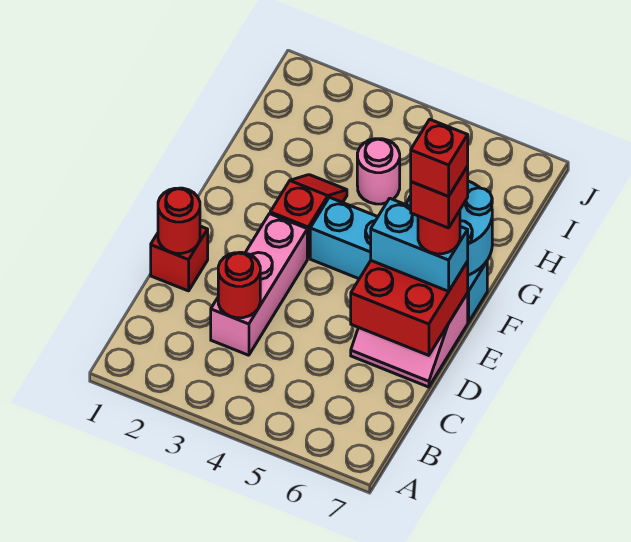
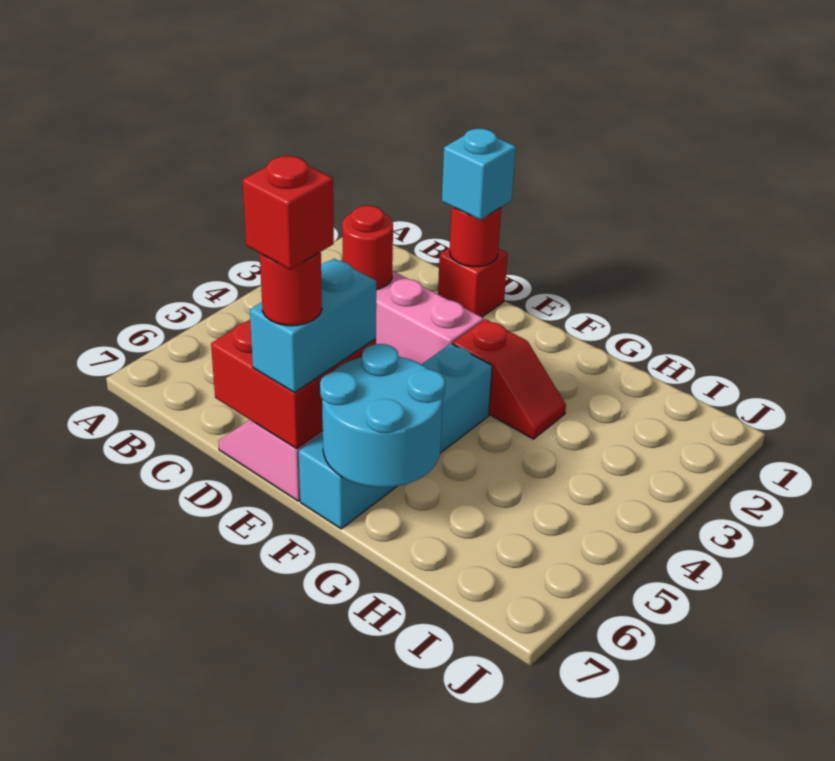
none -> cyan 1x1 brick [442,129,516,220]
red 1x1 brick [411,119,468,196] -> none
pink 1x1 round brick [357,139,400,204] -> none

